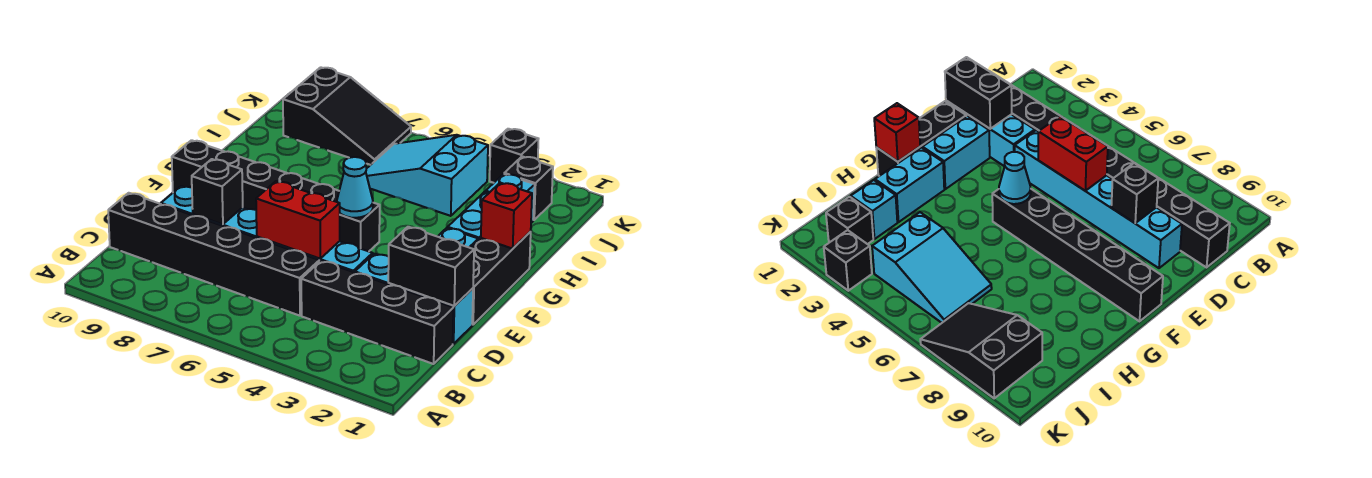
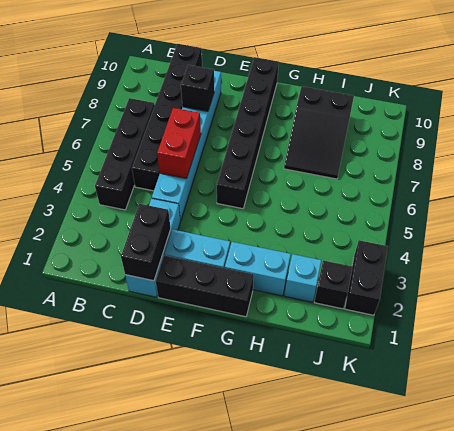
black 1x4 brick [301,261,453,364] -> black 1x4 brick moved to [95,98,155,210]
cyan 1x1 cone [337,157,373,218] -> none
red 1x1 brick [481,183,532,249] -> none
cyan 2x3 slope [366,135,488,216] -> none
black 2x3 slope [283,67,411,165] -> black 2x3 slope moved to [284,86,354,179]
black 1x1 brick [490,129,538,183] -> black 1x2 brick [345,240,388,315]

